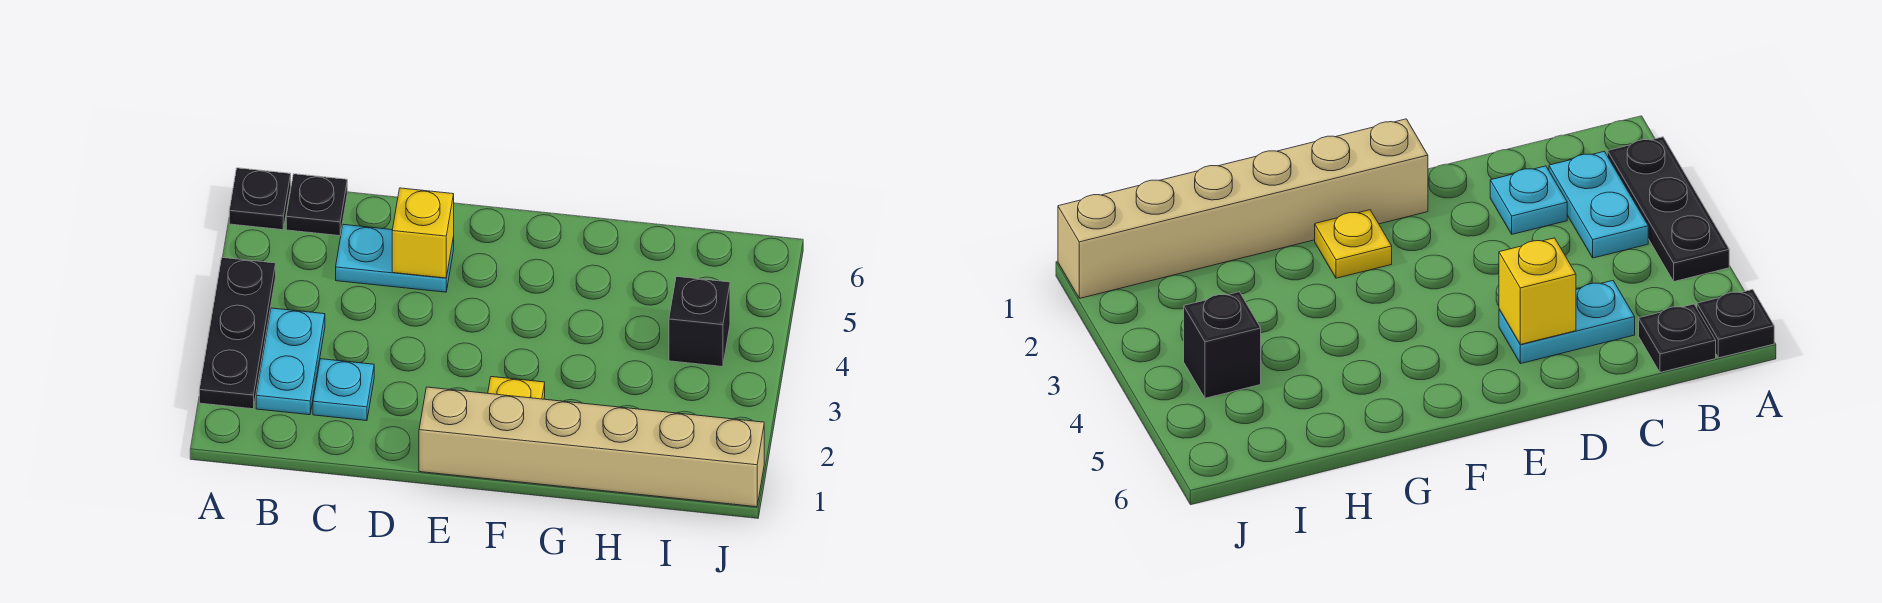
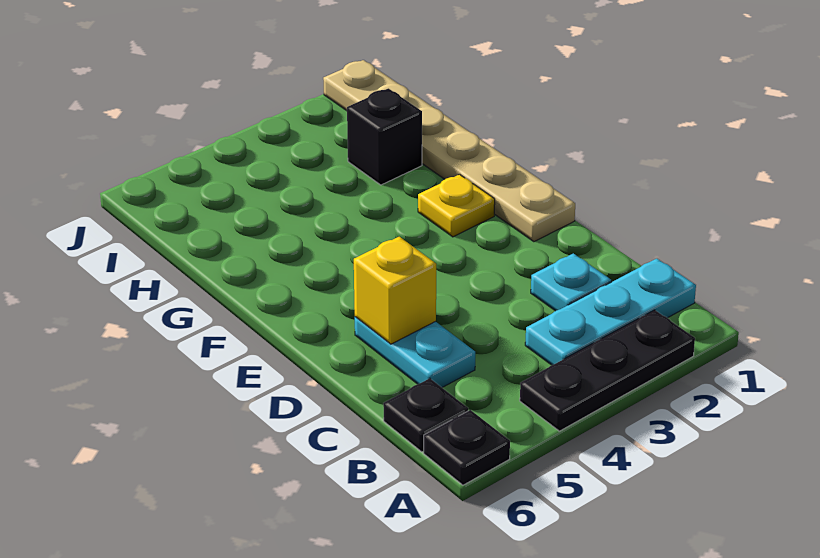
cyan 1x2 plate [256,308,325,415] -> cyan 1x3 plate [525,258,696,365]
tan 1x6 brick [419,387,764,507] -> tan 1x6 plate [323,60,575,242]
black 1x1 brick [669,276,730,367] -> black 1x1 brick moved to [347,88,422,185]

